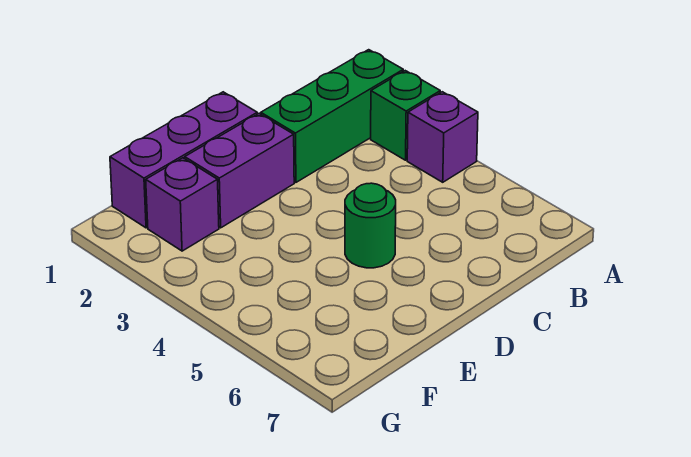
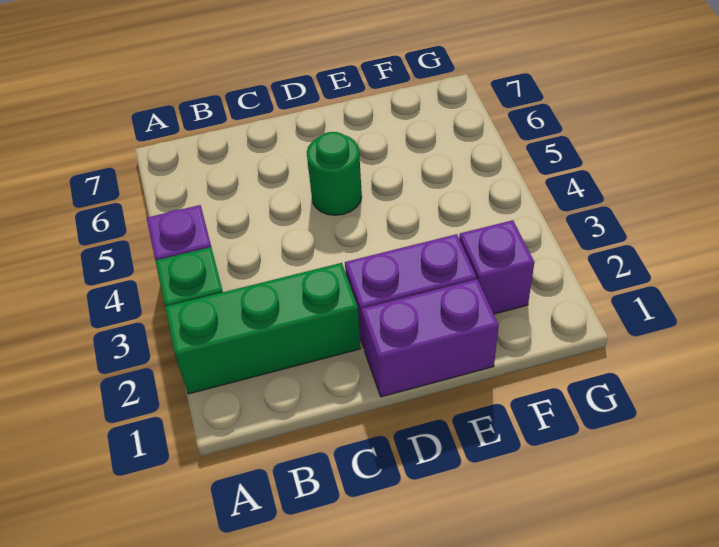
purple 1x3 brick [110,92,257,228] -> purple 1x2 brick [362,279,499,397]

